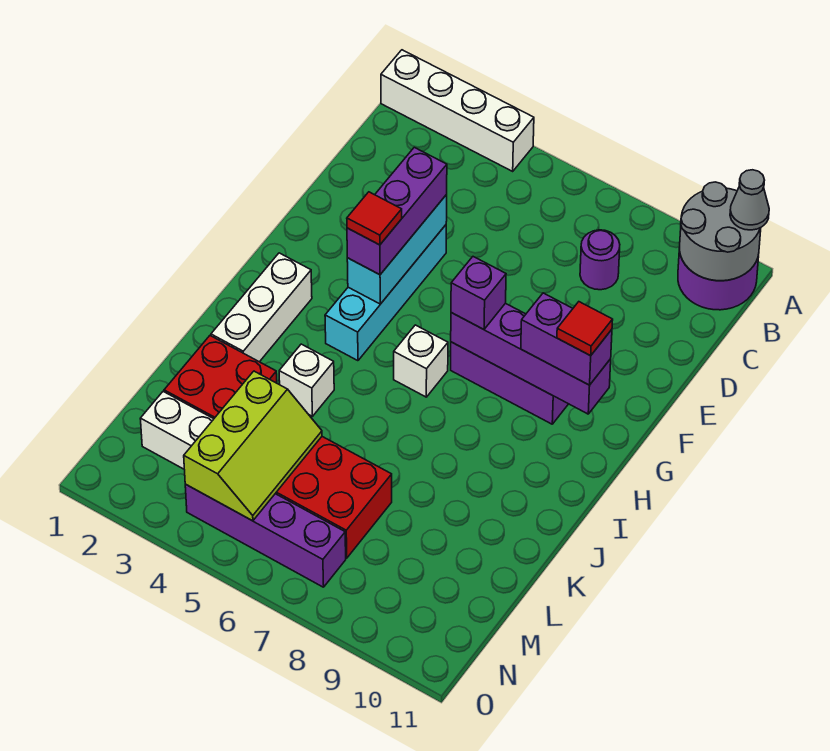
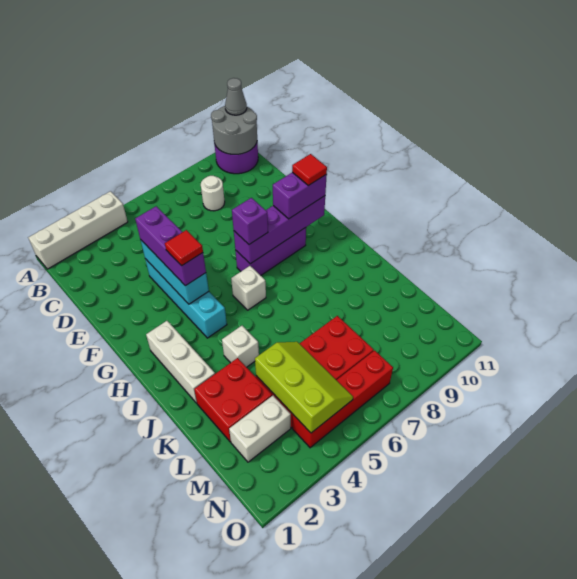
purple 1x1 round brick [580,230,620,290] -> white 1x1 round brick [201,176,225,211]
purple 1x4 brick [185,484,346,587] -> red 1x4 brick [292,350,393,448]

